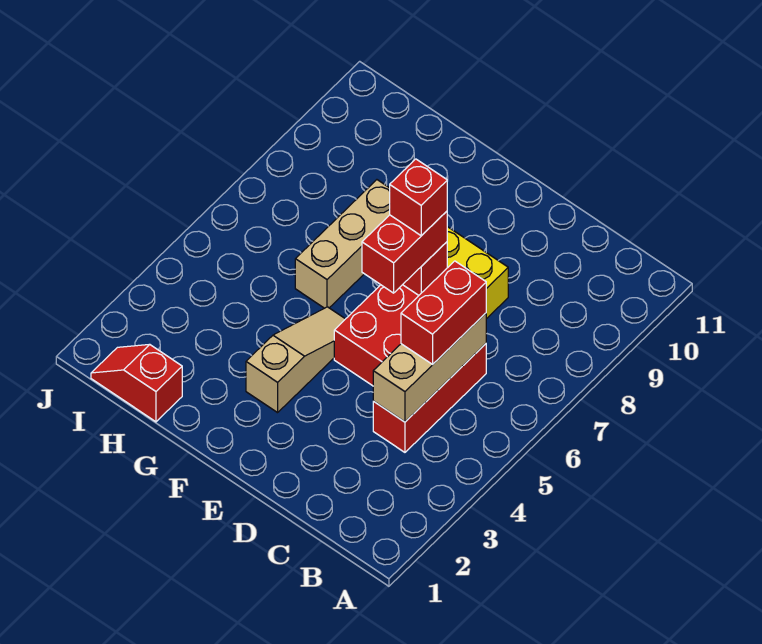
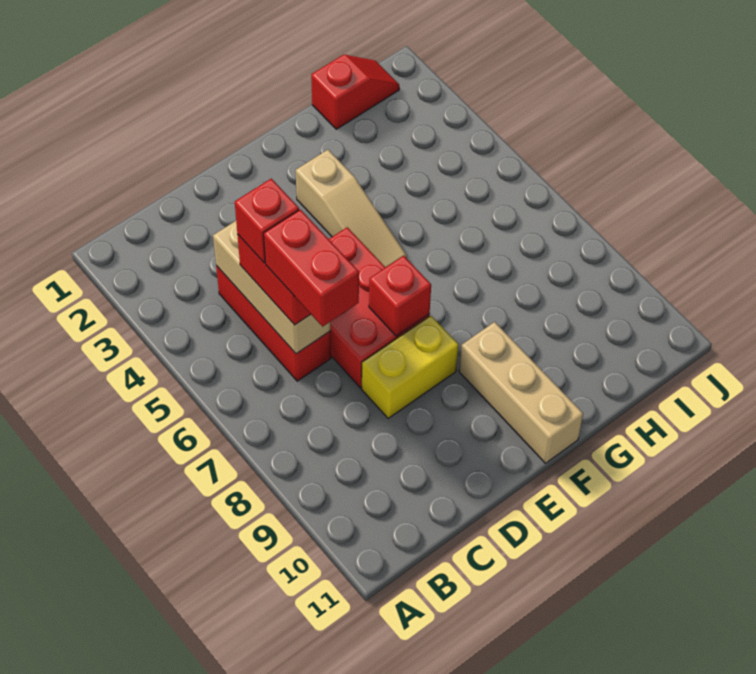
red 1x2 brick [362,211,447,293] -> red 1x2 brick moved to [264,209,359,327]
red 1x1 brick [390,159,447,236] -> red 1x1 brick moved to [235,179,299,263]
tan 1x3 brick [295,180,390,308] -> tan 1x3 brick moved to [459,322,583,463]

